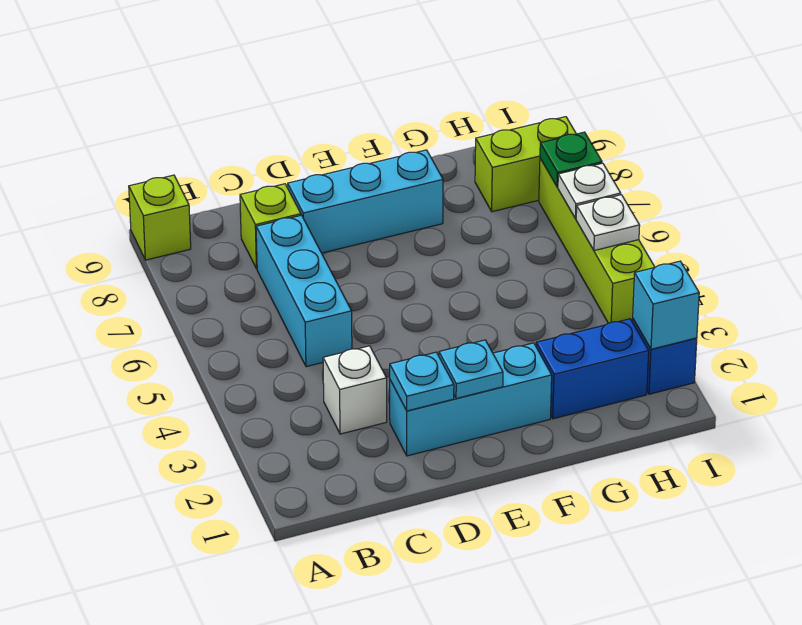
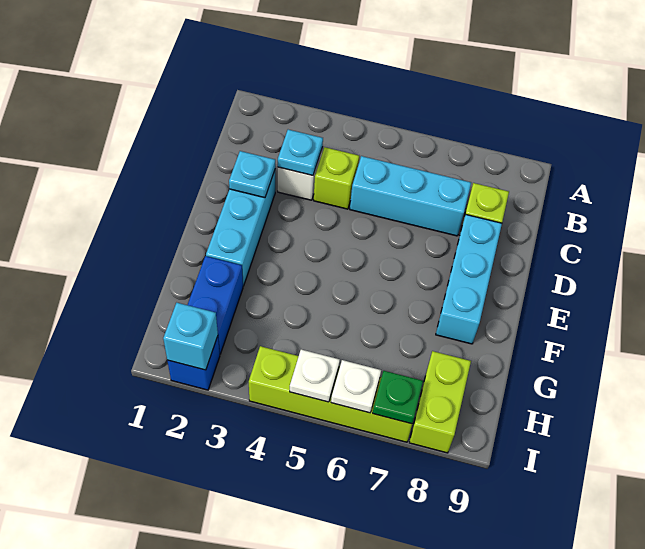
lime 1x1 brick [129,175,191,260] -> lime 1x1 brick moved to [314,147,359,209]
cyan 1x1 plate [439,340,503,399] -> cyan 1x1 plate moved to [278,130,323,175]

